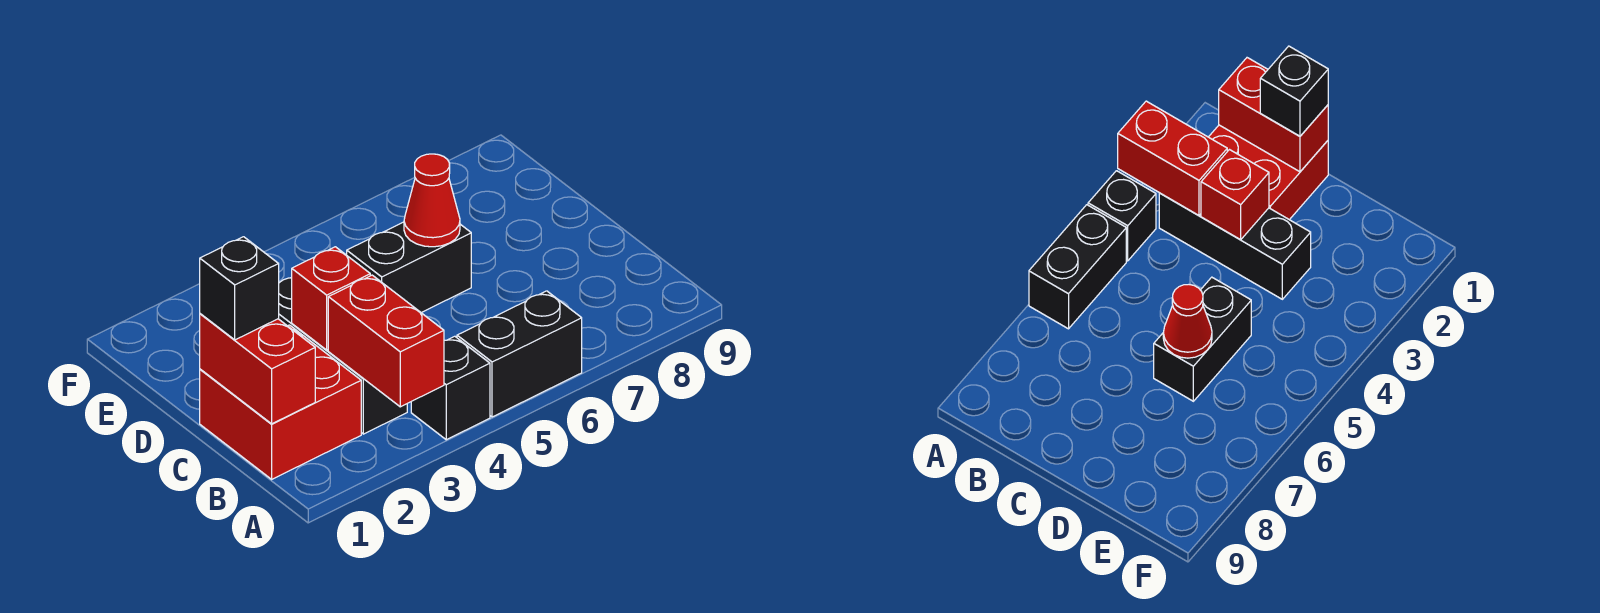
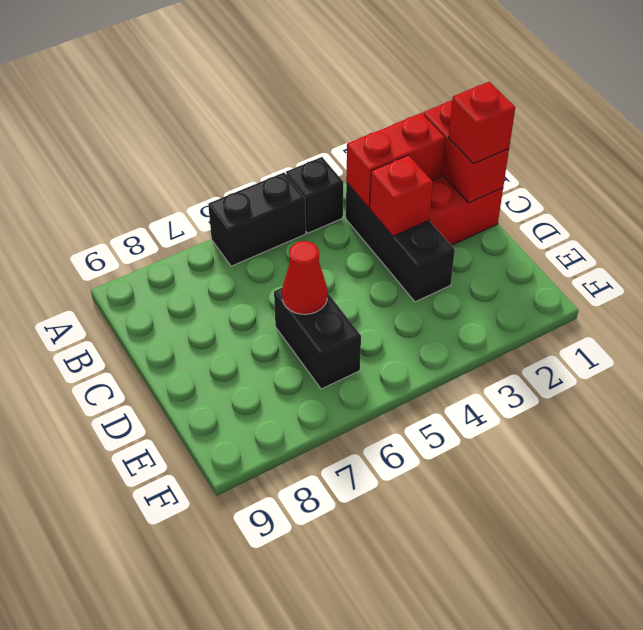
red 1x2 brick [328,275,444,407] -> red 1x2 brick turned to [346,113,445,208]
black 1x1 brick [200,237,279,340] -> red 1x1 brick [449,82,515,164]
black 1x2 brick [347,222,471,313] -> black 1x2 brick turned to [274,288,361,389]

